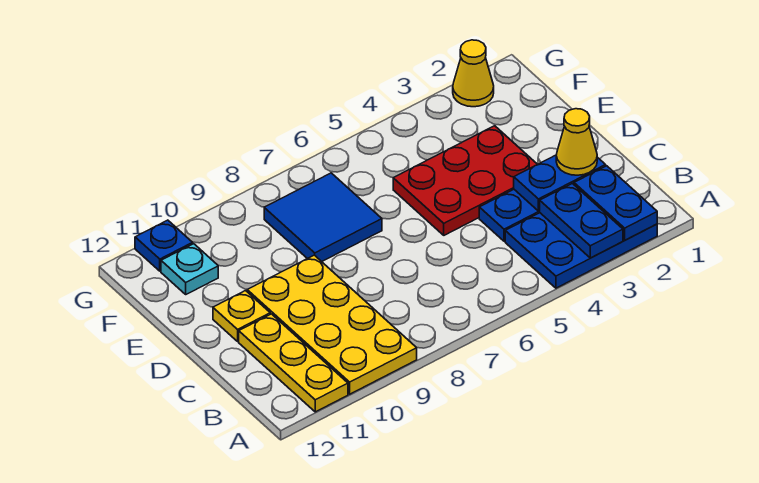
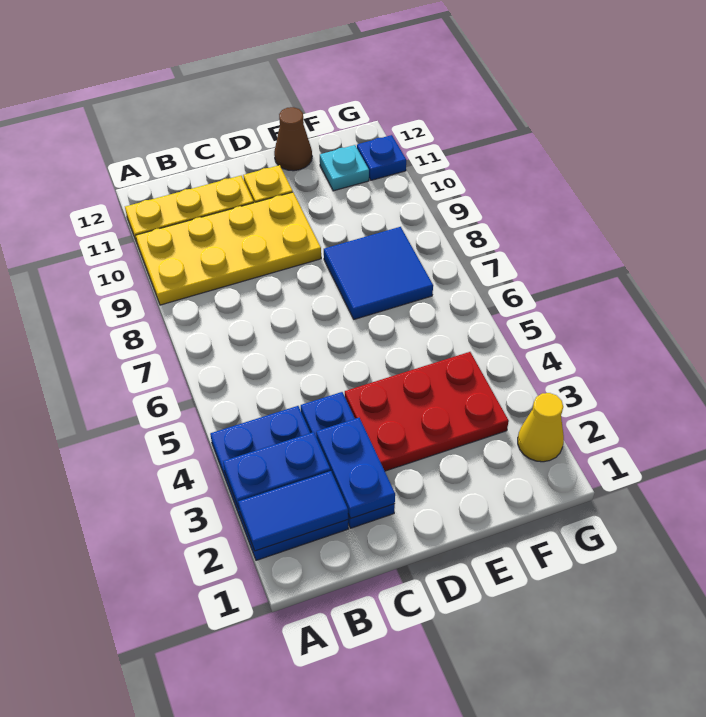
blue 1x2 plate [574,166,657,240] -> blue 1x2 tile [238,471,348,551]
yellow 1x1 cone [556,109,597,175] -> none
red 2x3 plate [393,126,537,235] -> red 2x3 plate turned to [345,352,509,471]
none -> brown 1x1 cone [274,107,312,171]

